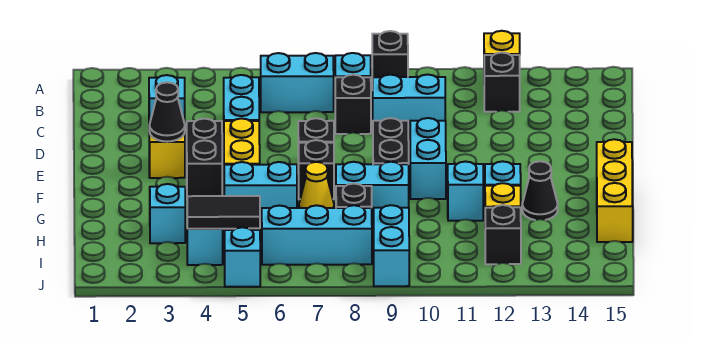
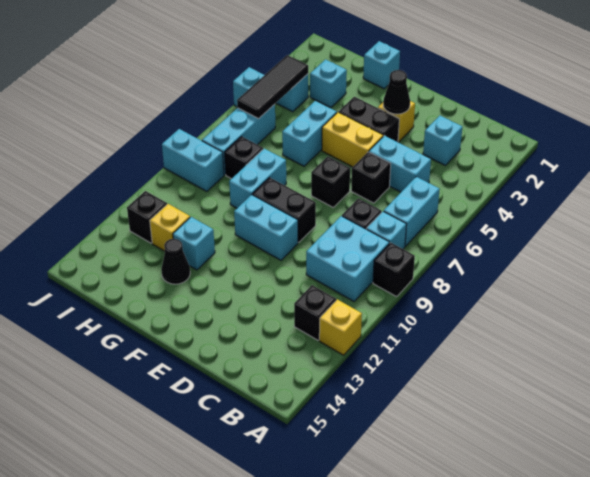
cyan 1x2 brick [373,75,445,134] -> cyan 2x2 brick [306,216,389,301]
black 1x1 brick [299,140,334,199] -> black 1x1 brick moved to [351,152,391,203]
yellow 1x3 brick [597,139,633,242] -> none
yellow 1x1 cone [299,162,334,208] -> none
cyan 1x1 brick [448,162,483,221] -> cyan 1x1 brick moved to [363,41,400,89]
black 1x2 tile [187,196,260,229] -> black 1x3 tile [237,55,308,119]

